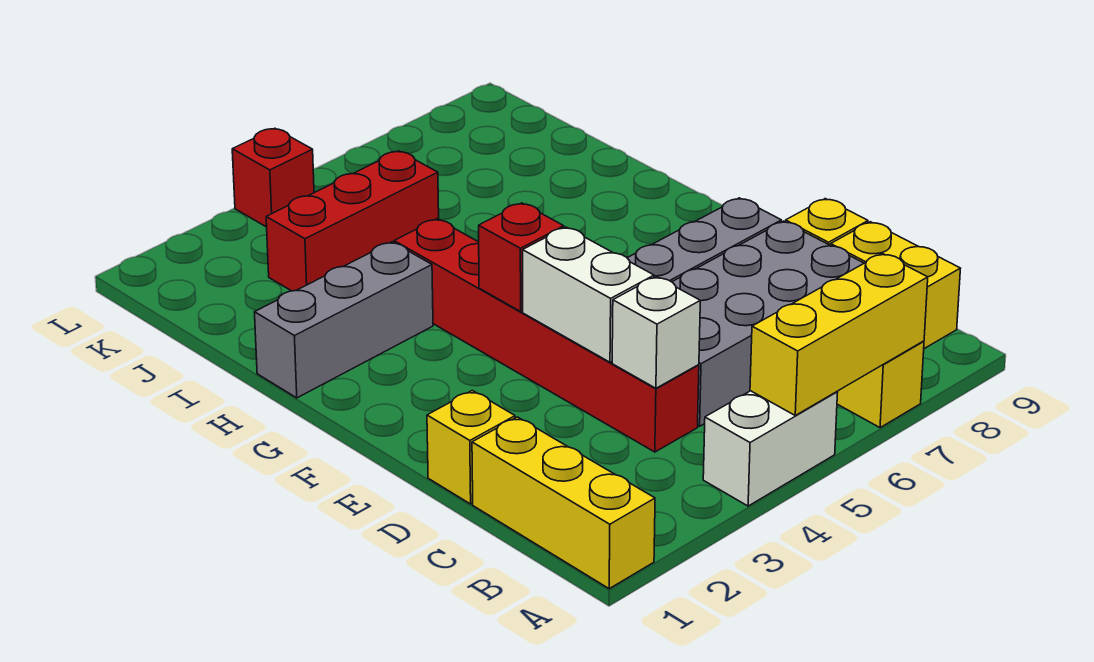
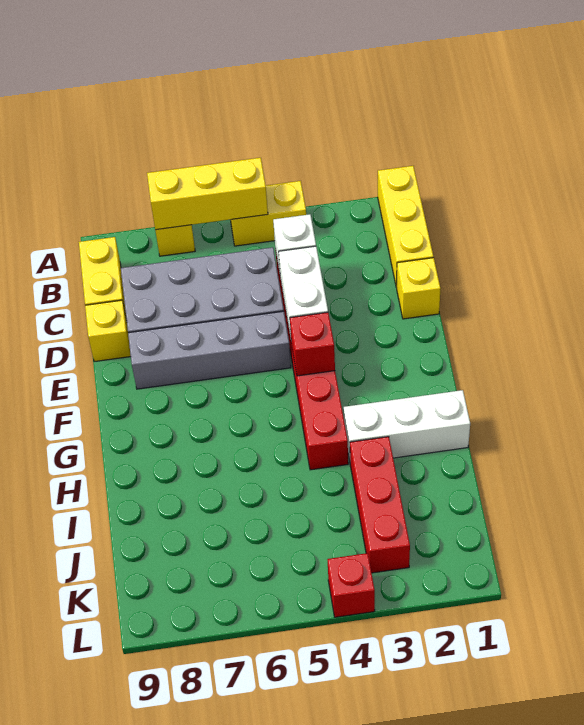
white 1x2 brick [703,391,838,506] -> yellow 1x2 brick [231,181,306,246]
grey 1x3 brick [255,242,433,398] -> white 1x3 brick [344,390,470,461]
red 1x3 brick [266,151,439,291] -> red 1x3 brick turned to [350,437,410,573]

